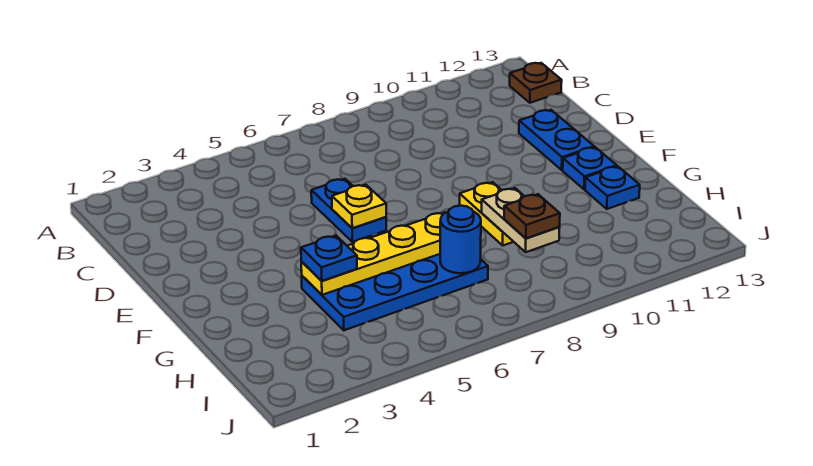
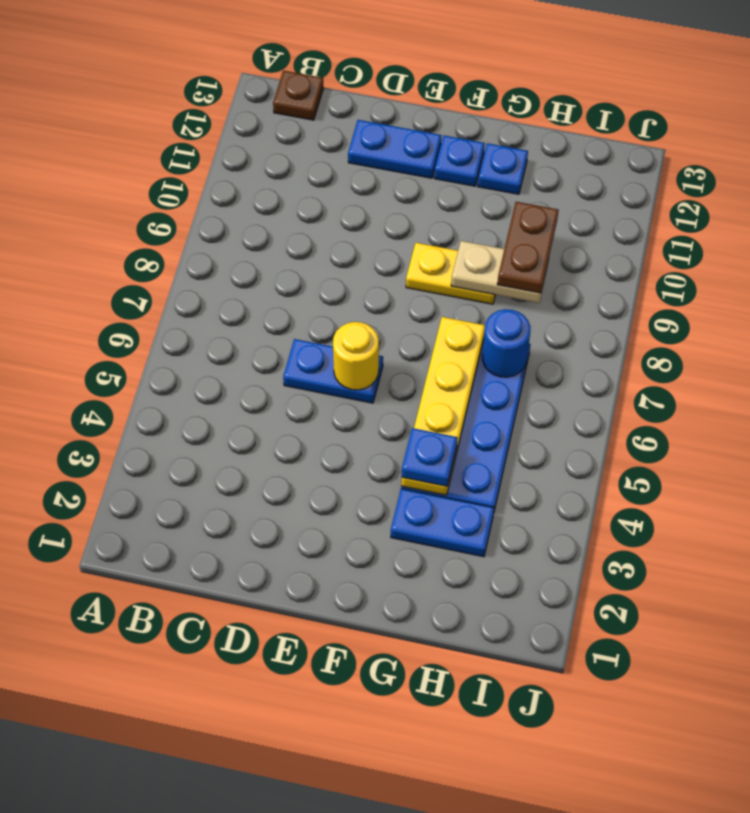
yellow 1x1 plate [332,185,386,228] -> yellow 1x1 round brick [333,322,379,390]
none -> blue 1x2 plate [391,489,494,557]
brown 1x1 plate [504,194,560,238] -> brown 1x2 plate [497,202,559,293]

